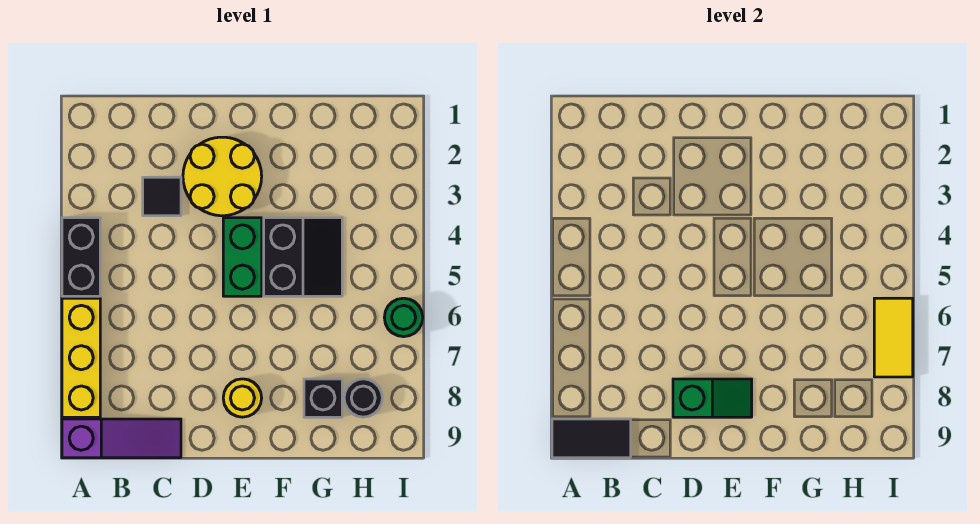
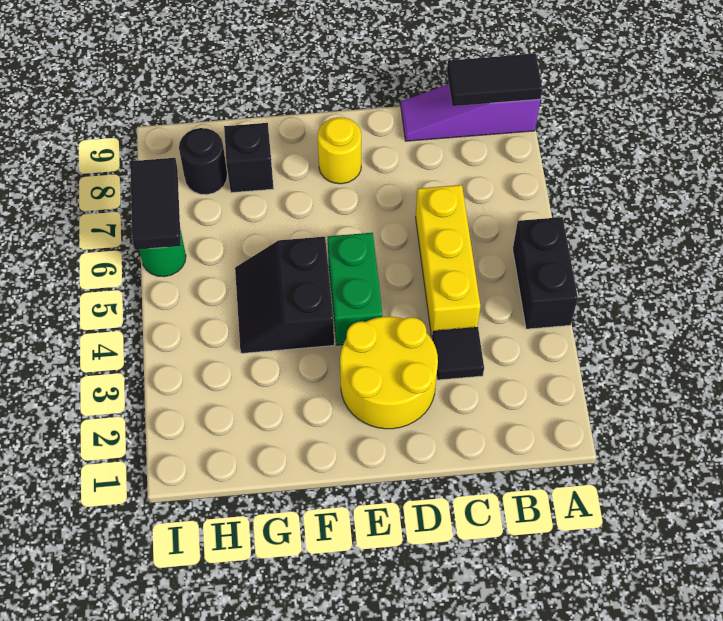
yellow 1x3 brick [62,298,100,417] -> yellow 1x3 brick moved to [416,185,480,337]
green 1x2 slope [673,379,752,417] -> none
yellow 1x2 tile [874,298,913,377] -> black 1x2 tile [130,158,181,250]

